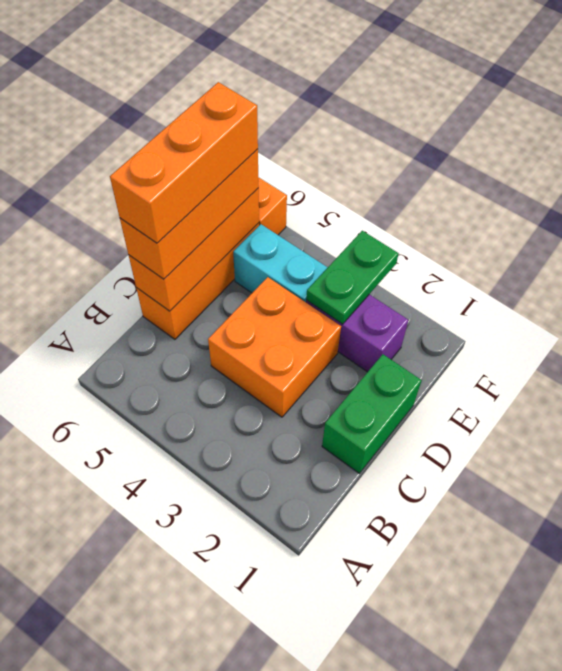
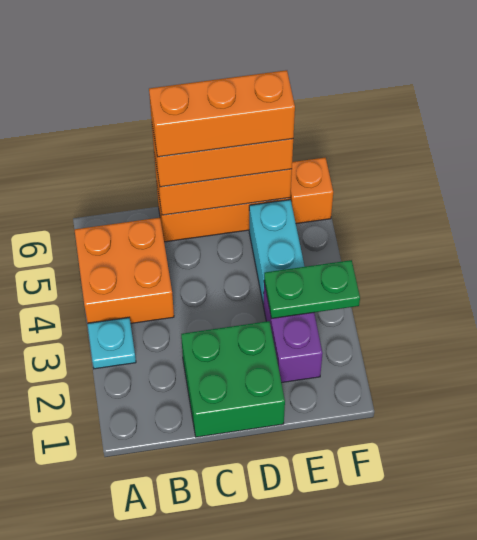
none -> cyan 1x1 plate [87,318,136,369]
green 1x2 brick [322,354,422,473] -> green 2x2 brick [181,321,285,437]
orange 2x2 brick [208,277,341,417] -> orange 2x2 brick moved to [74,218,174,323]

